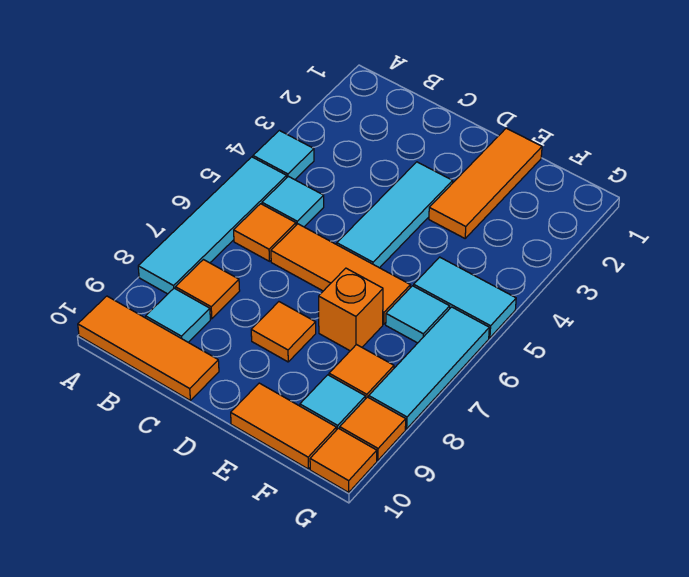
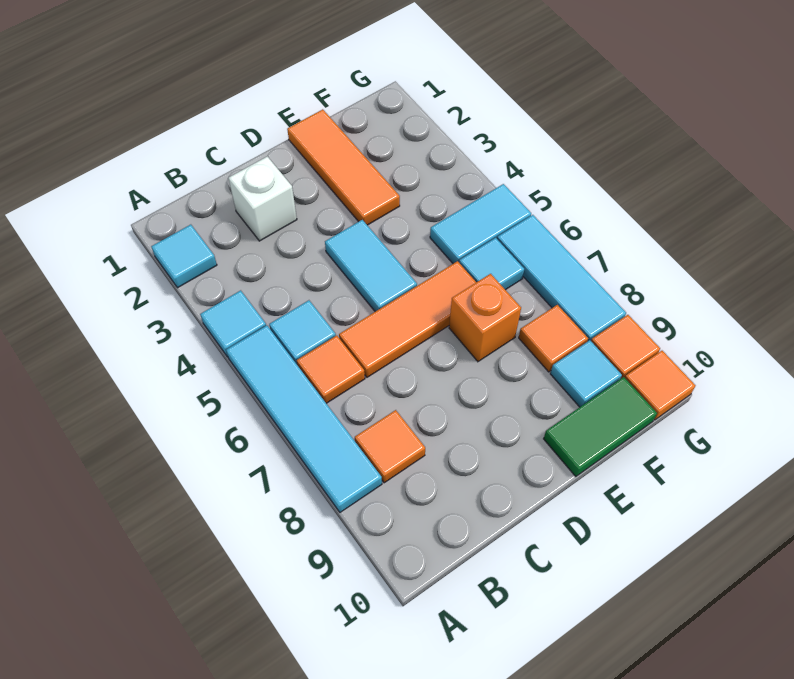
orange 1x3 tile [78,296,219,400] -> none
cyan 1x1 tile [146,288,210,342] -> cyan 1x1 tile moved to [151,225,217,288]
none -> white 1x1 brick [228,156,297,241]
cyan 1x3 tile [337,162,453,268] -> cyan 1x2 tile [325,220,417,312]
orange 1x1 tile [251,302,316,362] -> none
orange 1x2 tile [231,383,336,469] -> green 1x2 tile [544,377,657,477]

